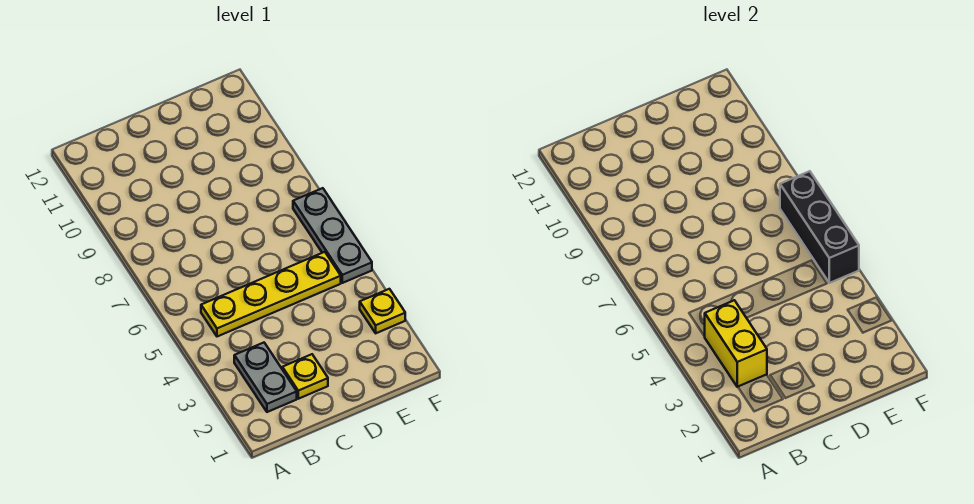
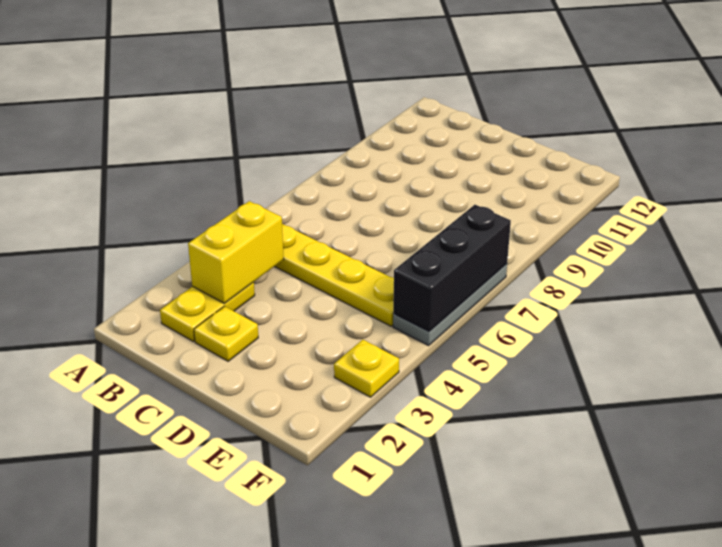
grey 1x2 plate [234,343,297,412] -> yellow 1x2 plate [160,282,255,342]

